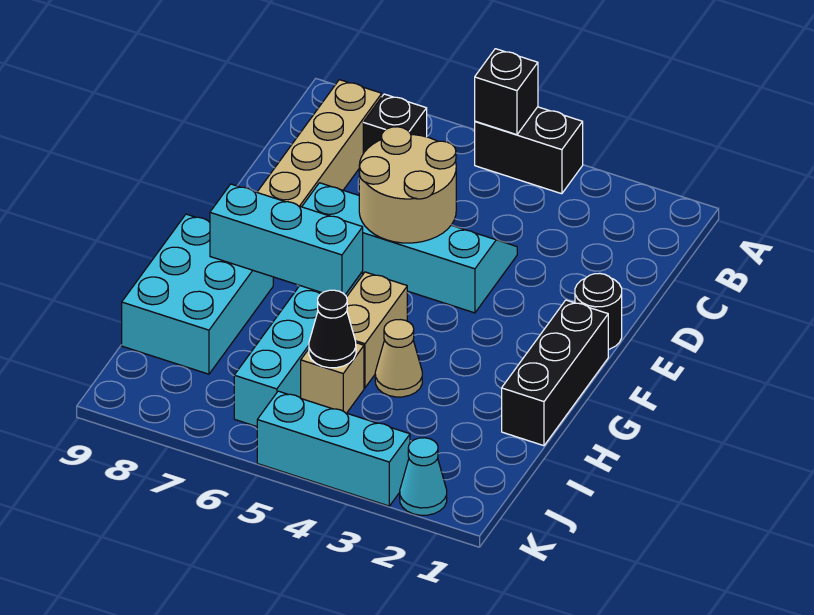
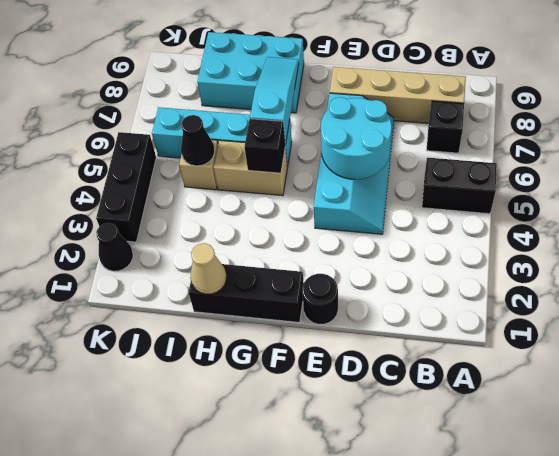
black 1x2 brick [475,107,583,194] -> black 1x2 brick turned to [422,158,497,214]
black 1x1 brick [475,49,538,135] -> black 1x1 brick moved to [245,119,285,173]
tan 2x2 round brick [359,127,456,243] -> cyan 2x2 round brick [321,97,392,179]
cyan 1x3 brick [210,184,363,295] -> cyan 1x3 slope [250,57,299,144]
tan 1x1 cone [375,320,422,397] -> tan 1x1 cone moved to [190,243,226,294]
cyan 1x1 cone [400,438,447,515] -> black 1x1 cone [96,223,133,271]
cyan 1x3 brick [257,391,410,506] -> black 1x3 brick [96,132,156,242]

